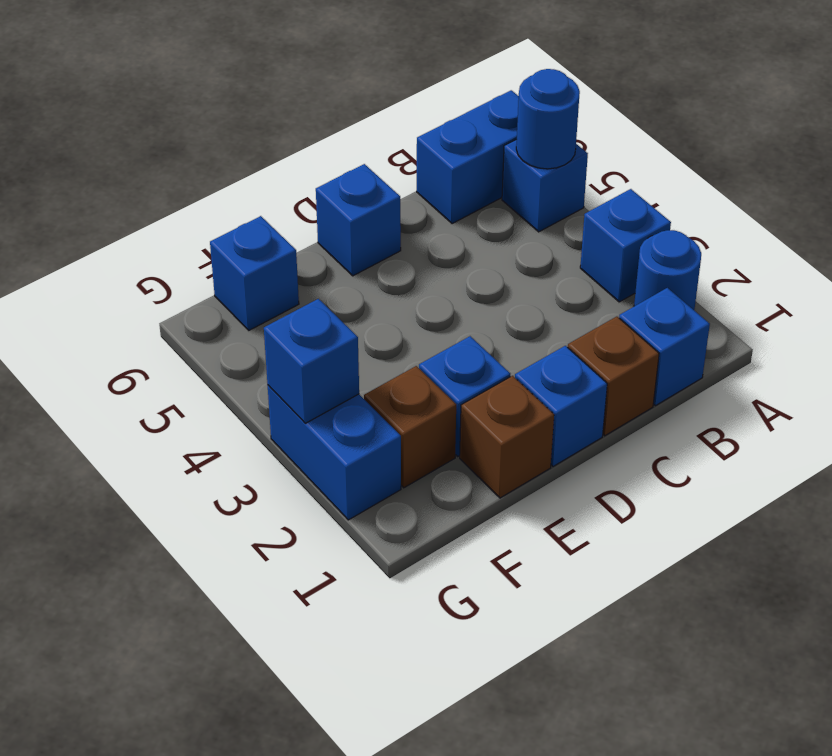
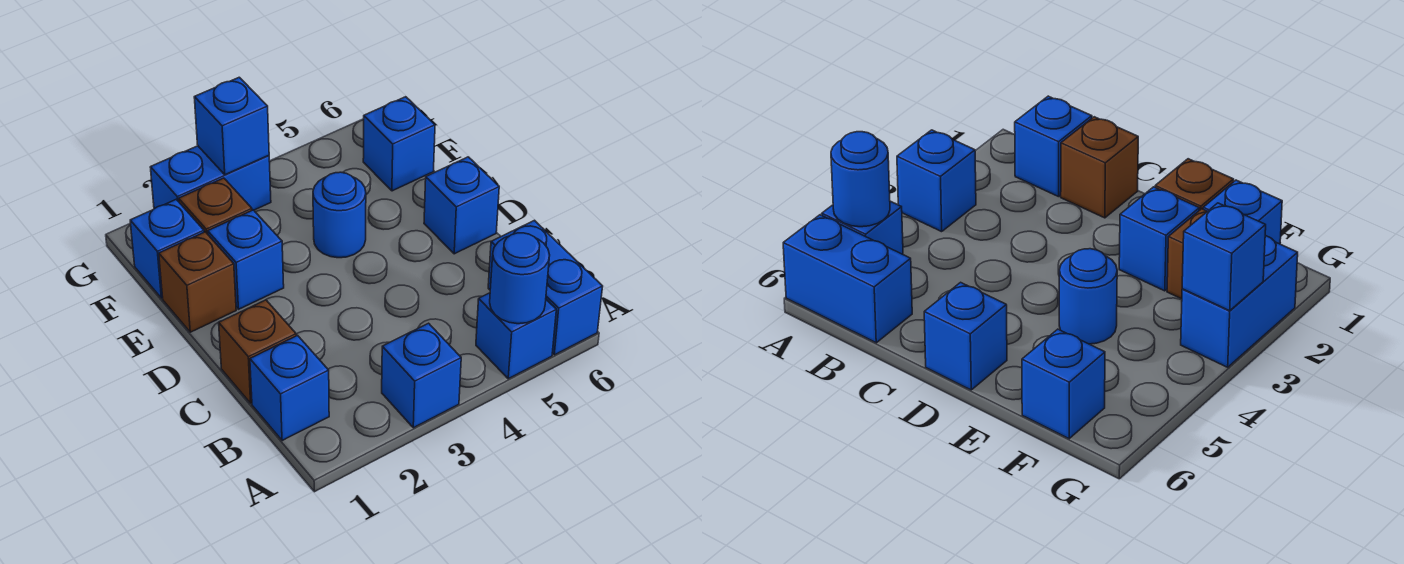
blue 1x1 round brick [634,230,701,310] -> blue 1x1 round brick moved to [313,172,366,258]
blue 1x1 brick [515,346,607,466] -> blue 1x1 brick moved to [130,199,204,298]

